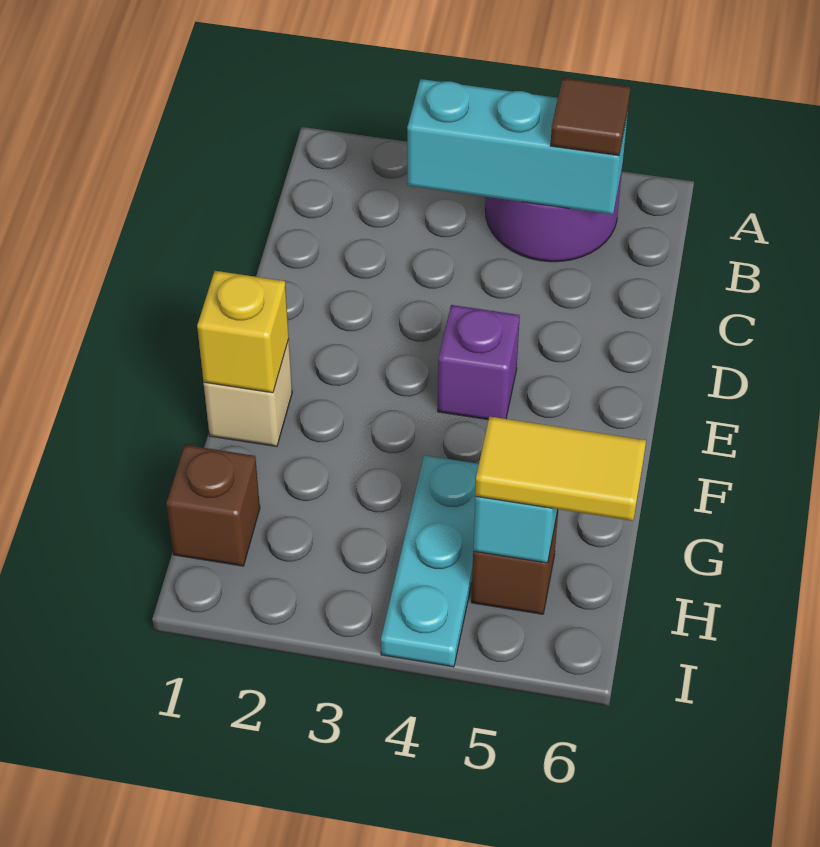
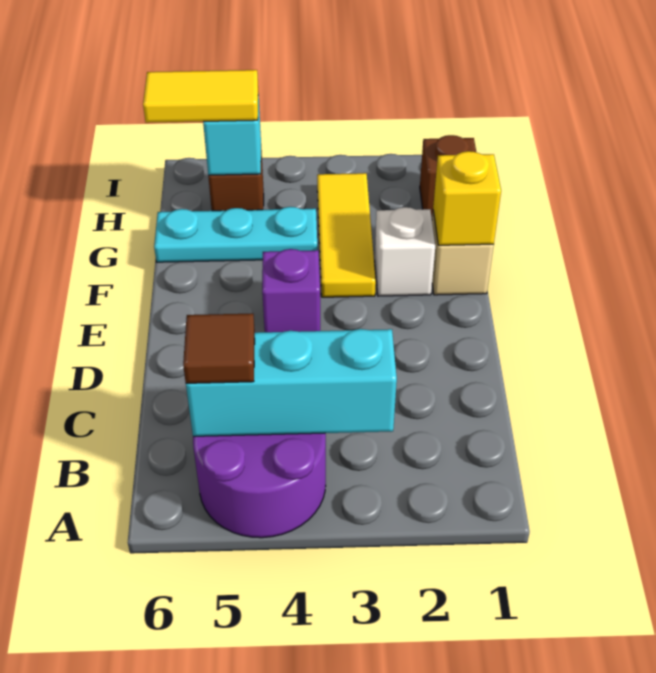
none -> white 1x1 brick [375,207,435,296]
none -> yellow 1x3 tile [317,173,376,297]
cyan 1x3 plate [381,455,479,667] -> cyan 1x3 plate turned to [154,207,317,262]

